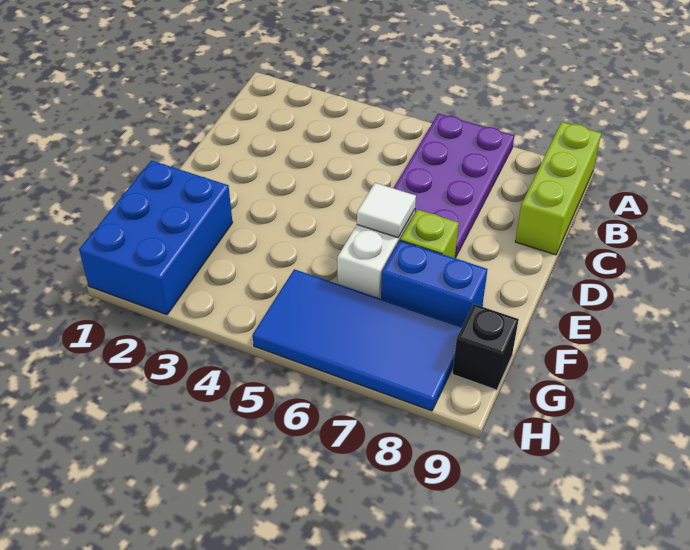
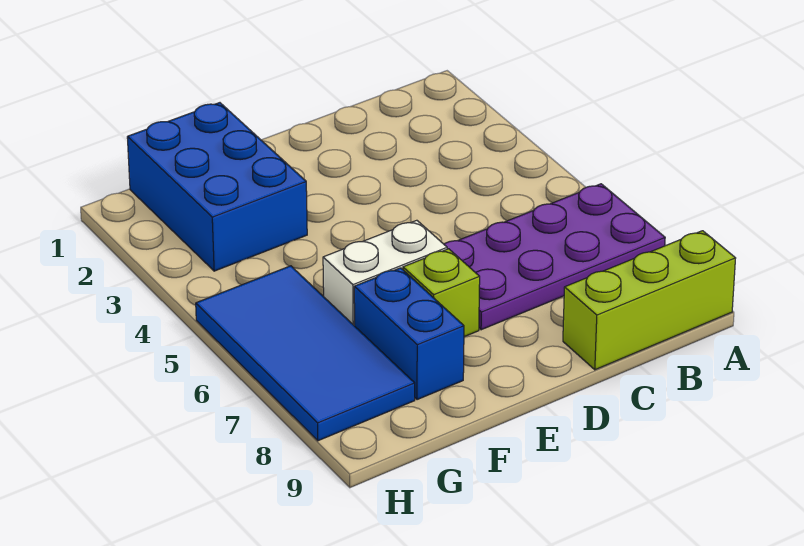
white 1x1 tile [357,183,416,238] -> none
blue 2x3 brick [79,161,233,315] -> blue 2x3 brick turned to [127,103,307,271]
black 1x1 brick [452,304,519,390] -> none

